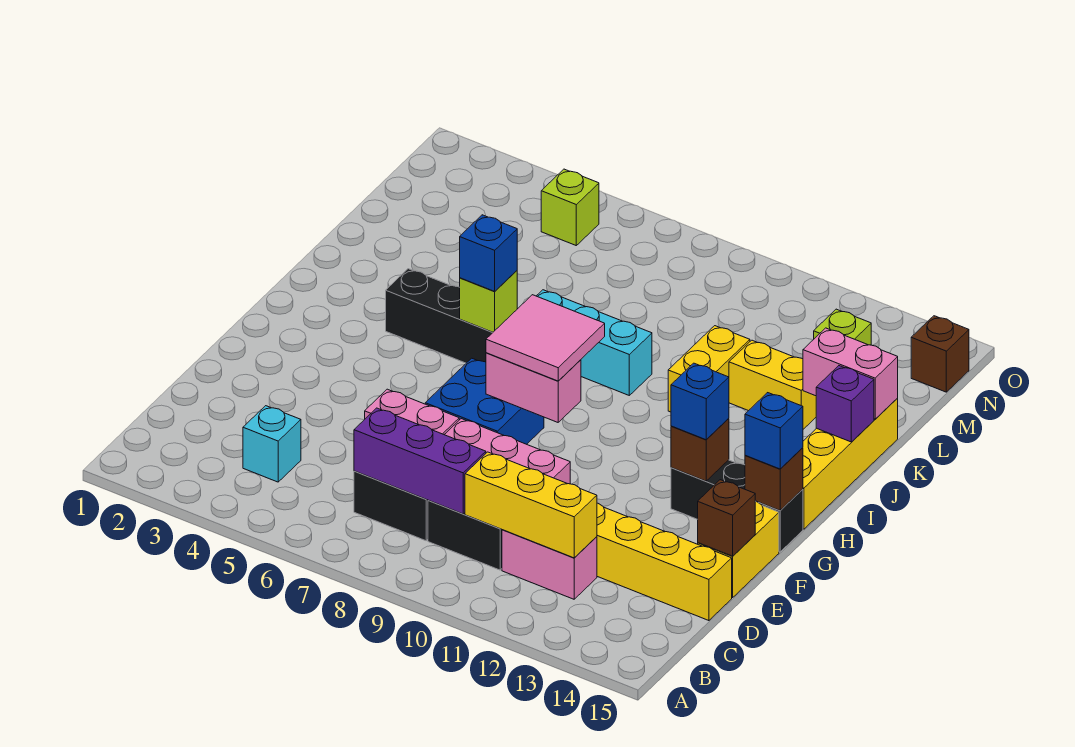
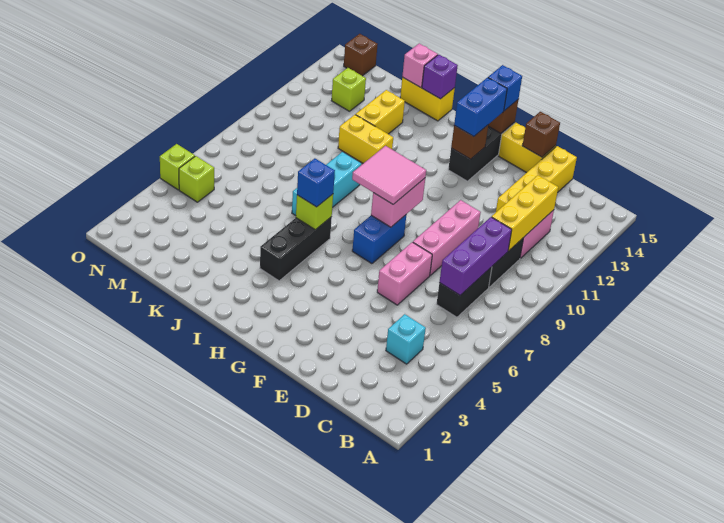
blue 2x2 brick [425,358,544,444] -> blue 1x2 brick [352,215,406,264]
blue 1x1 brick [671,363,729,440] -> blue 1x2 brick [454,78,507,137]
yellow 1x4 brick [803,398,898,529] -> yellow 1x2 brick [400,77,455,121]
pink 1x2 brick [803,328,898,419] -> pink 1x1 brick [402,43,438,88]
none -> lime 1x1 brick [160,144,195,190]

